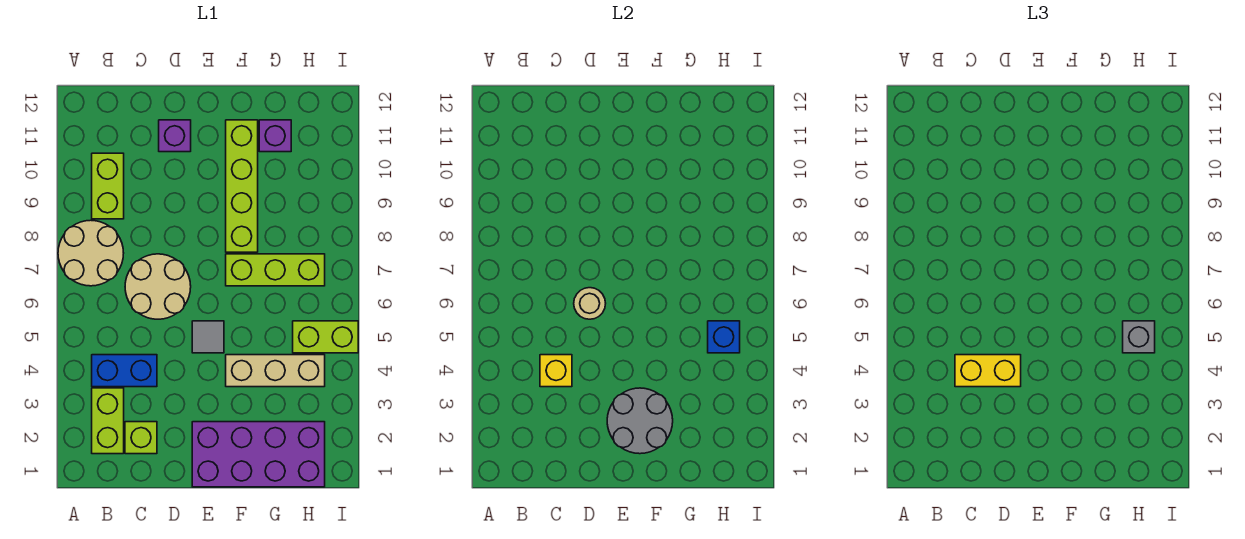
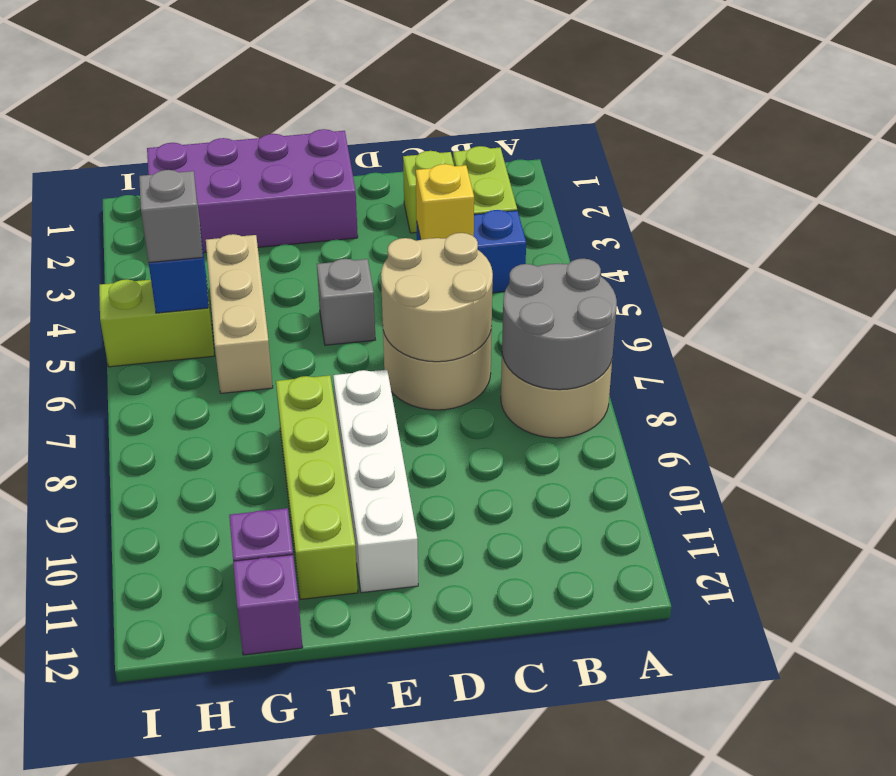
lime 1x2 brick [92,153,124,219] -> none
yellow 1x2 brick [955,355,1021,387] -> none
tan 1x1 round brick [574,288,606,319] -> tan 2x2 round brick [381,233,493,362]
purple 1x1 brick [159,120,191,152] -> purple 1x1 brick moved to [233,555,303,655]
grey 2x2 round brick [607,388,673,454] -> grey 2x2 round brick moved to [502,259,617,390]
grey 1x1 tile [192,321,224,353] -> grey 1x1 brick [317,259,375,345]
none -> white 1x4 brick [333,370,418,593]
tan 1x3 brick [226,355,325,387] -> tan 1x3 brick turned to [206,234,273,393]
lime 1x3 brick [226,254,325,286] -> none

